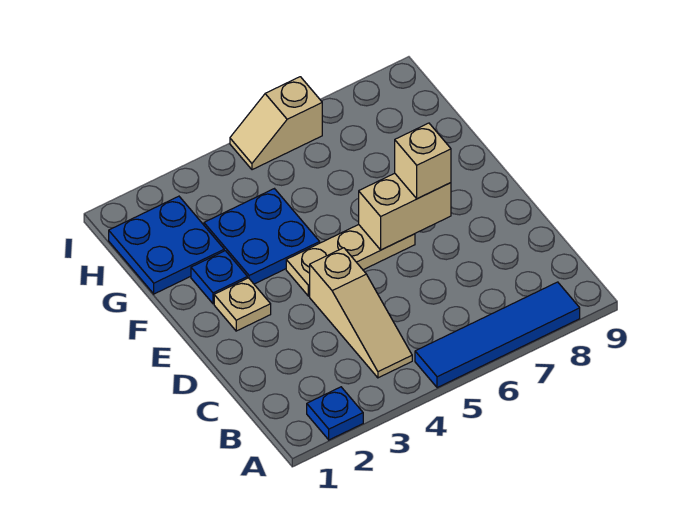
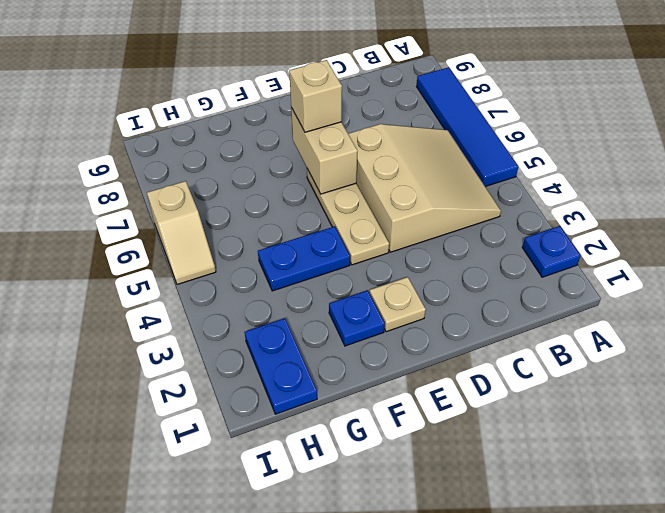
tan 1x3 slope [310,248,412,378] -> tan 3x3 slope [348,124,501,252]
blue 2x2 plate [204,189,320,284] -> blue 1x2 plate [258,226,350,291]
blue 2x2 plate [109,196,224,294] -> blue 1x2 plate [245,318,317,414]

